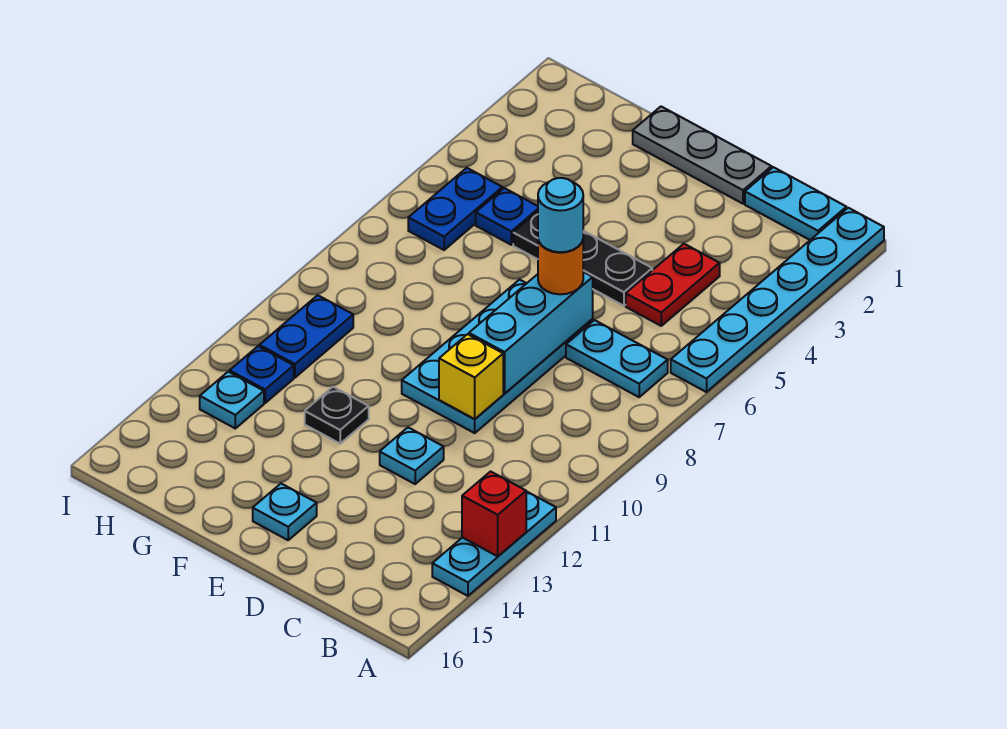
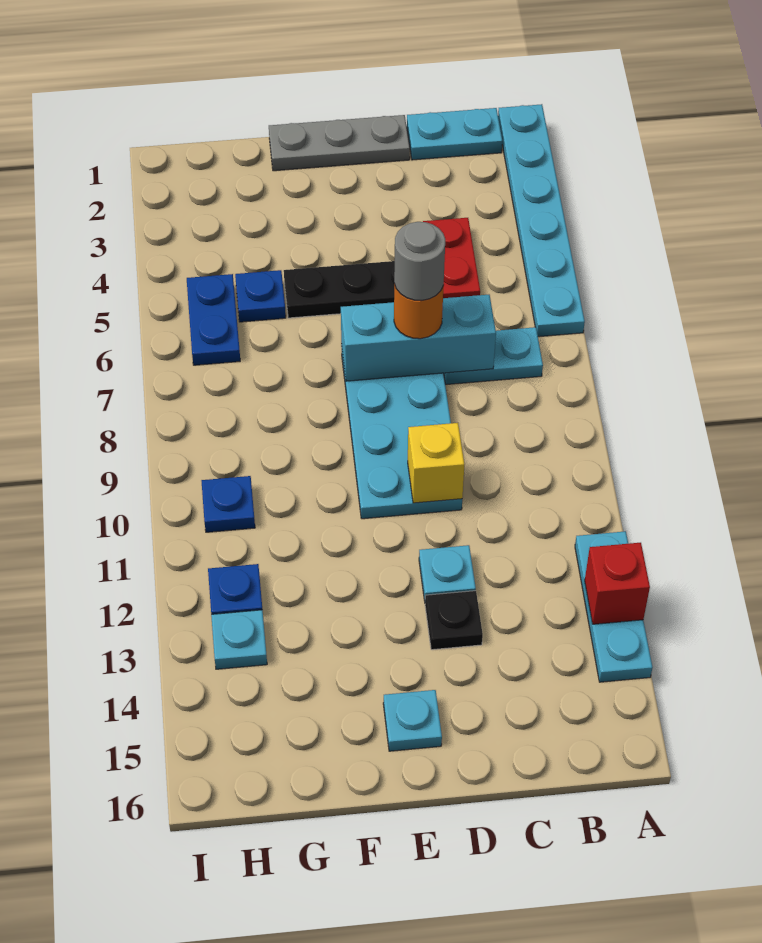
cyan 1x3 brick [469,272,593,394] -> cyan 1x3 brick turned to [341,295,496,381]
cyan 1x1 round brick [538,178,583,252] -> grey 1x1 round brick [394,222,445,300]
black 1x1 plate [305,387,369,443] -> black 1x1 plate moved to [425,591,483,650]
blue 1x2 plate [259,295,353,377] -> blue 1x1 plate [201,476,255,532]

